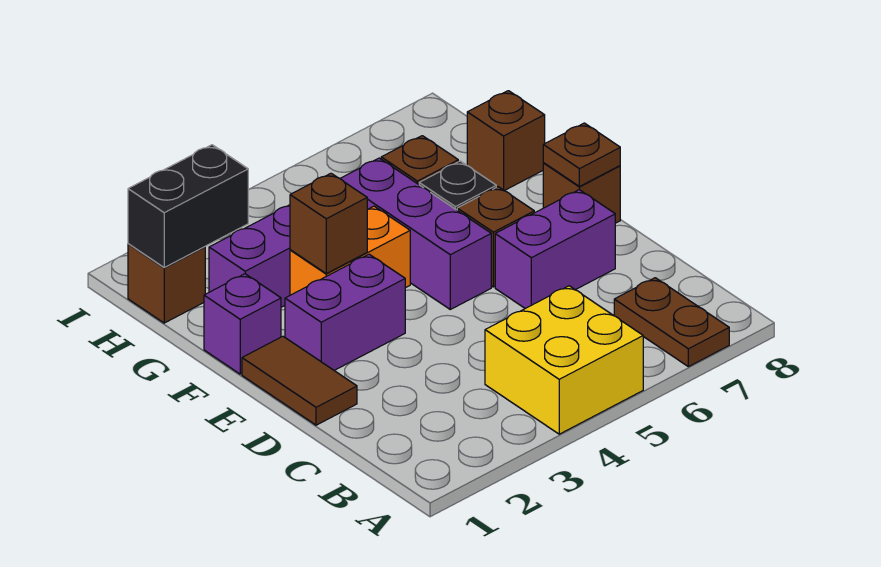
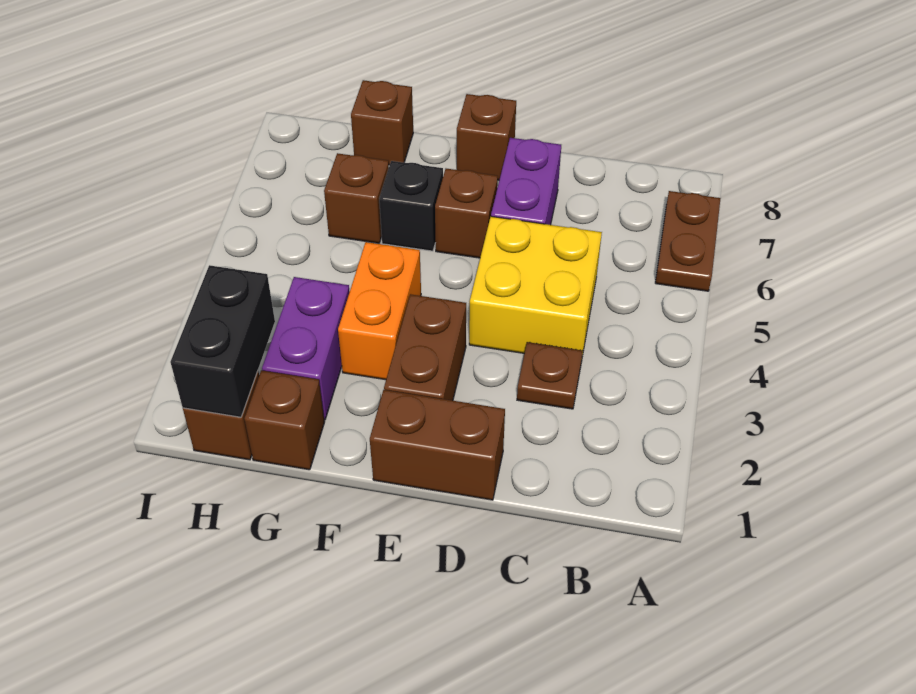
yellow 2x2 brick [485,286,643,434] -> yellow 2x2 brick moved to [469,216,602,362]
brown 1x2 plate [614,278,729,367] -> brown 1x2 plate turned to [655,191,721,291]
brown 1x2 tile [242,336,357,425] -> brown 1x2 brick [370,390,505,500]
purple 1x2 brick [285,254,405,371] -> brown 1x2 brick [384,294,466,401]
purple 1x3 brick [340,158,491,309] -> none
brown 1x1 plate [543,123,620,187] -> brown 1x1 plate moved to [517,342,583,409]
purple 1x1 brick [204,274,281,374] -> none
brown 1x1 brick [290,173,367,274] -> brown 1x1 brick moved to [244,370,324,470]

